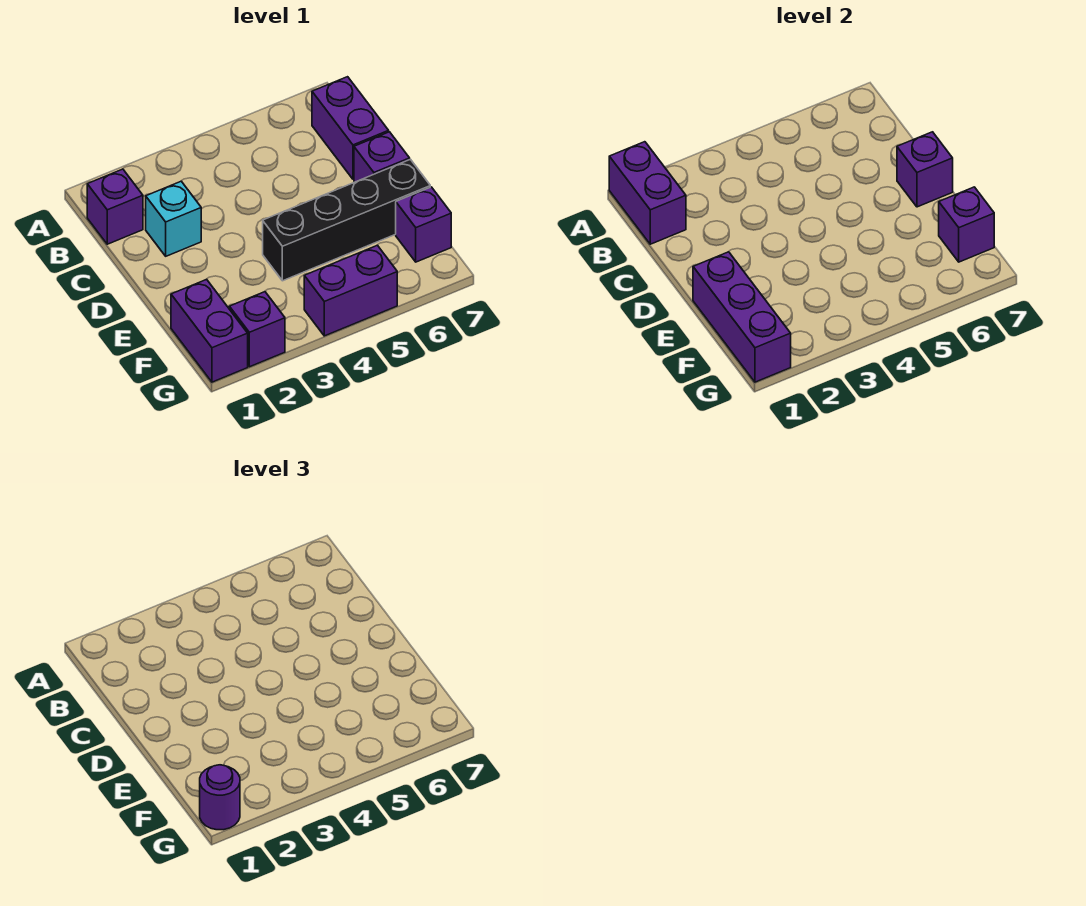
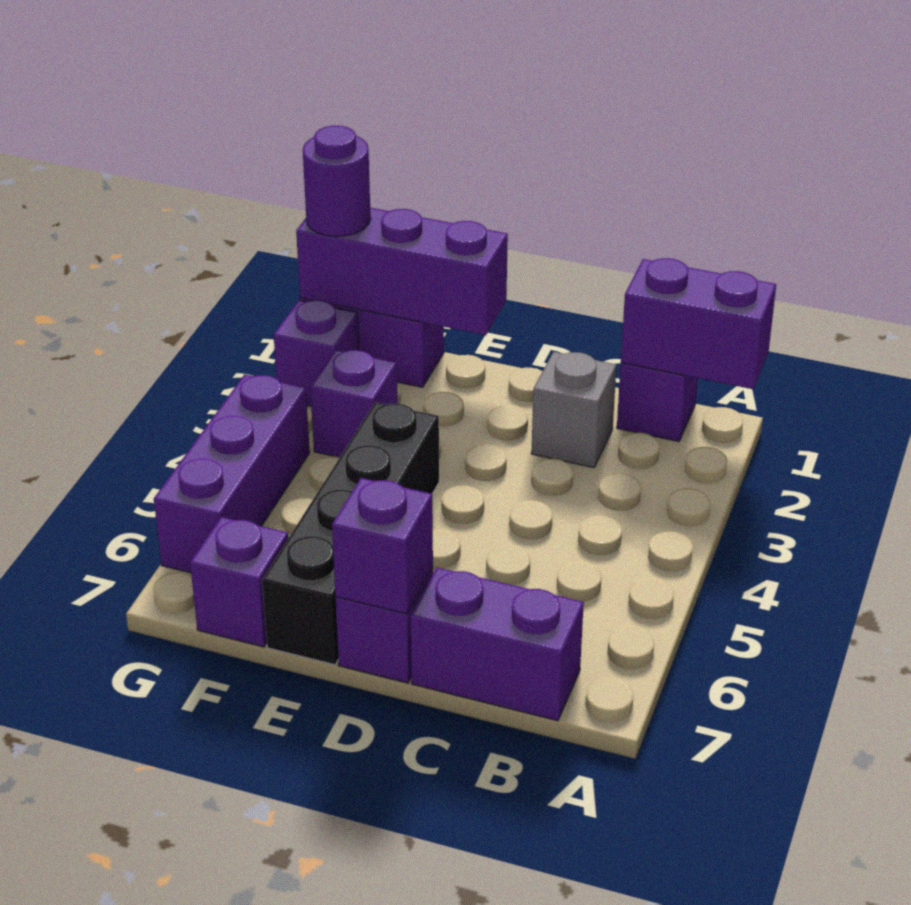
cyan 1x1 brick [146,181,201,256] -> grey 1x1 brick [531,352,616,468]
purple 1x1 brick [939,187,994,262] -> purple 1x1 brick moved to [310,350,398,457]
purple 1x2 brick [304,245,397,336] -> purple 1x3 brick [154,374,310,573]

